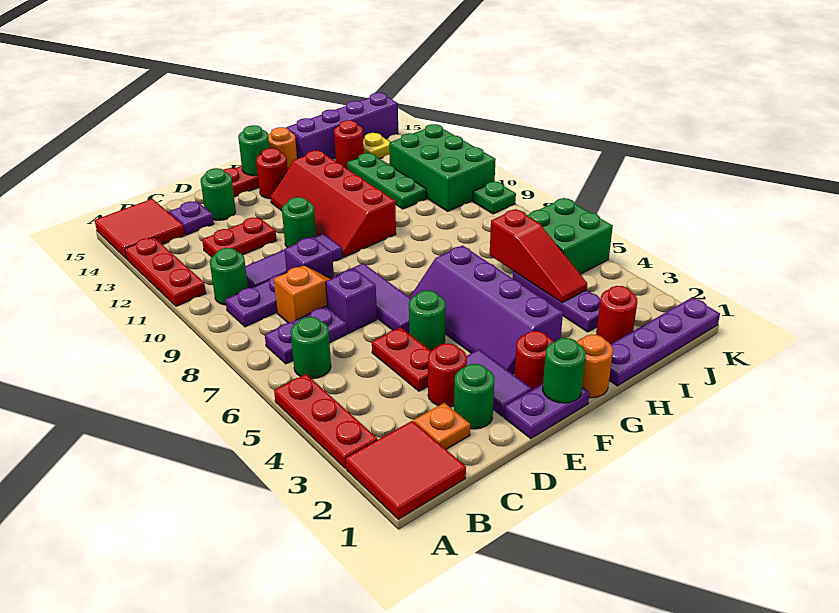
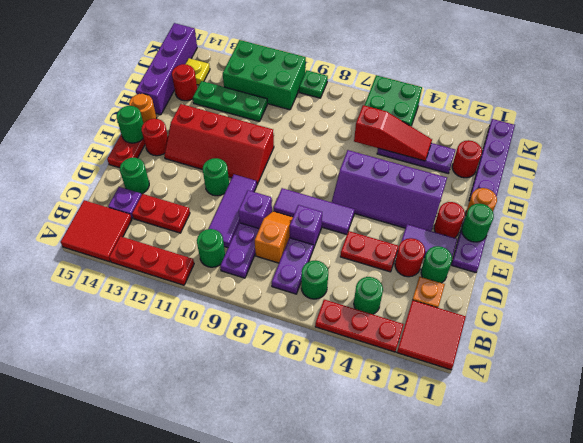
red 1x2 plate [202,217,277,257] -> red 1x2 plate turned to [132,194,190,233]
green 1x1 round brick [409,290,446,350] -> green 1x1 round brick moved to [354,277,383,314]

